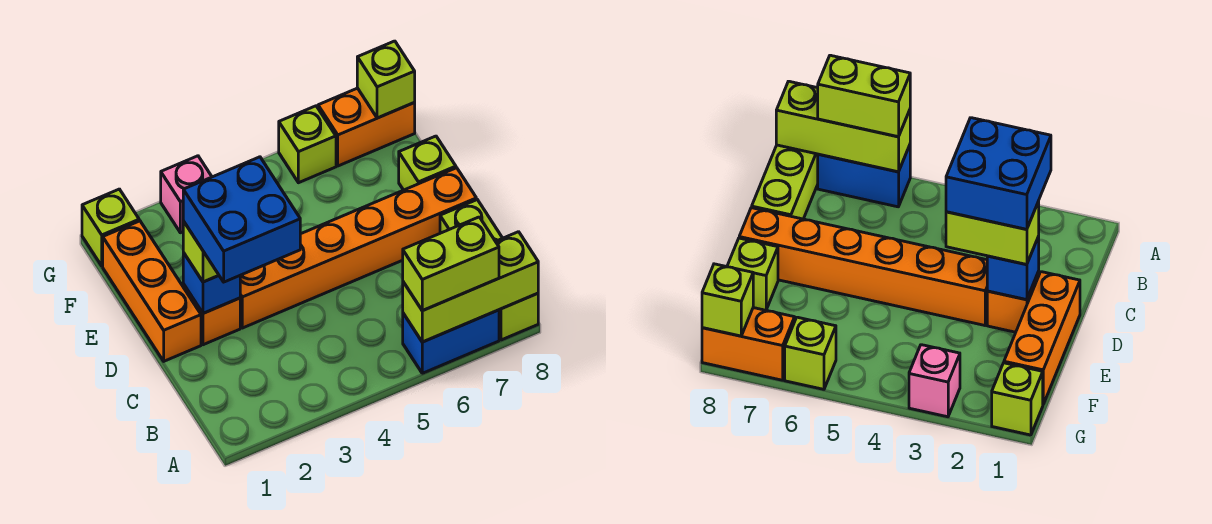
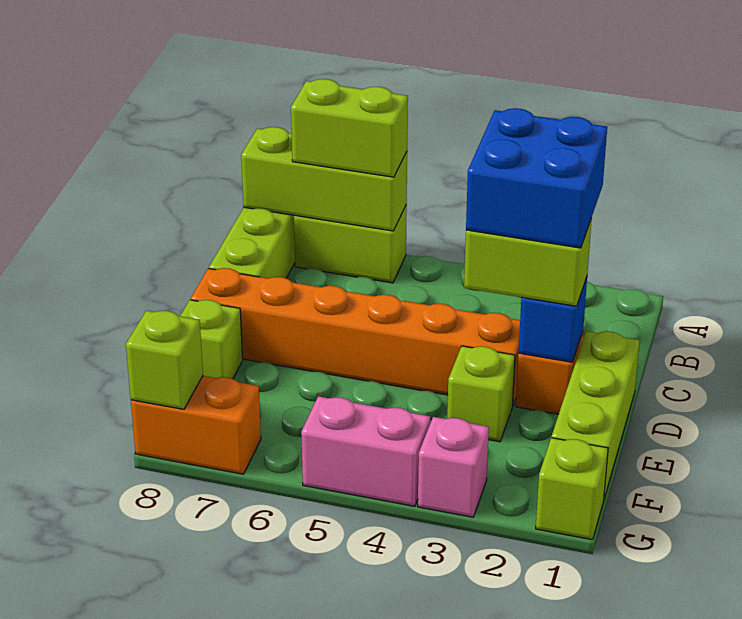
blue 1x2 brick [403,310,499,373] -> lime 1x2 brick [294,205,407,283]
orange 1x3 brick [103,221,201,361] -> lime 1x3 brick [552,331,640,498]
none -> pink 1x2 brick [301,396,430,506]
lime 1x1 brick [279,106,336,183] -> lime 1x1 brick moved to [447,346,515,442]

